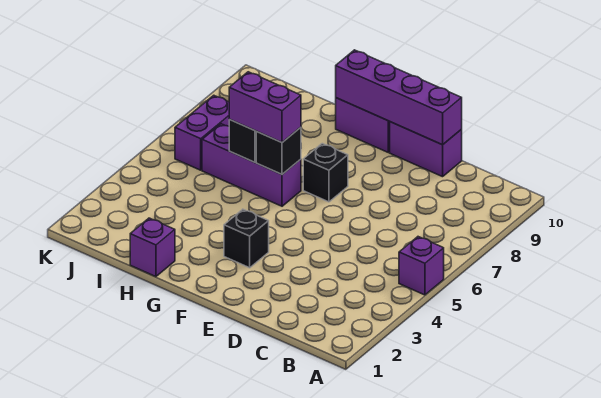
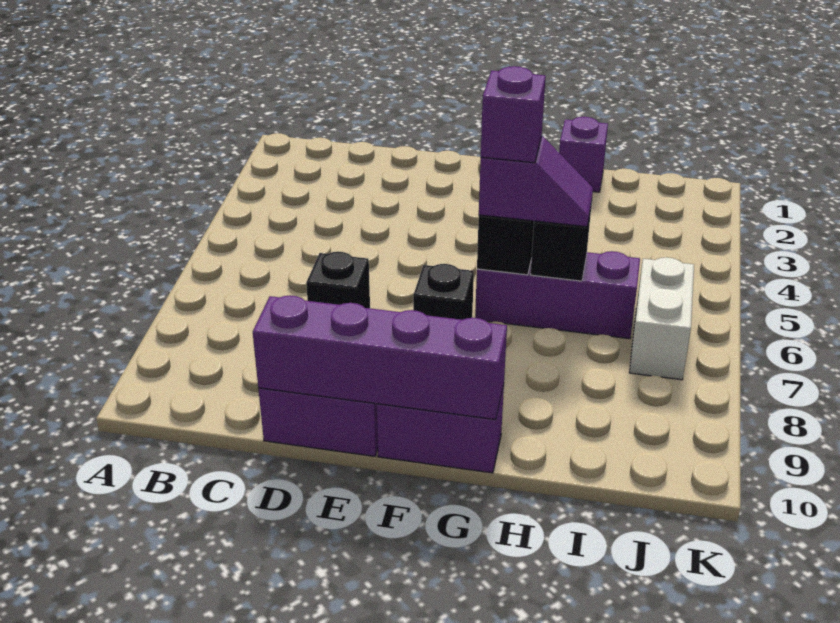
purple 1x1 brick [399,237,444,295] -> purple 1x1 brick moved to [481,66,546,163]
black 1x1 brick [224,209,269,268] -> black 1x1 brick moved to [306,252,370,308]
purple 1x2 brick [229,72,301,142] -> purple 1x2 slope [479,136,593,227]
purple 1x2 brick [175,95,229,170] -> white 1x2 brick [629,257,694,380]

